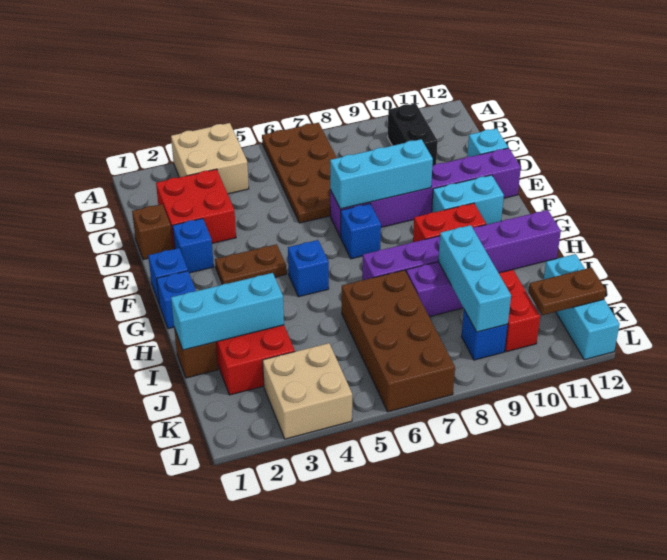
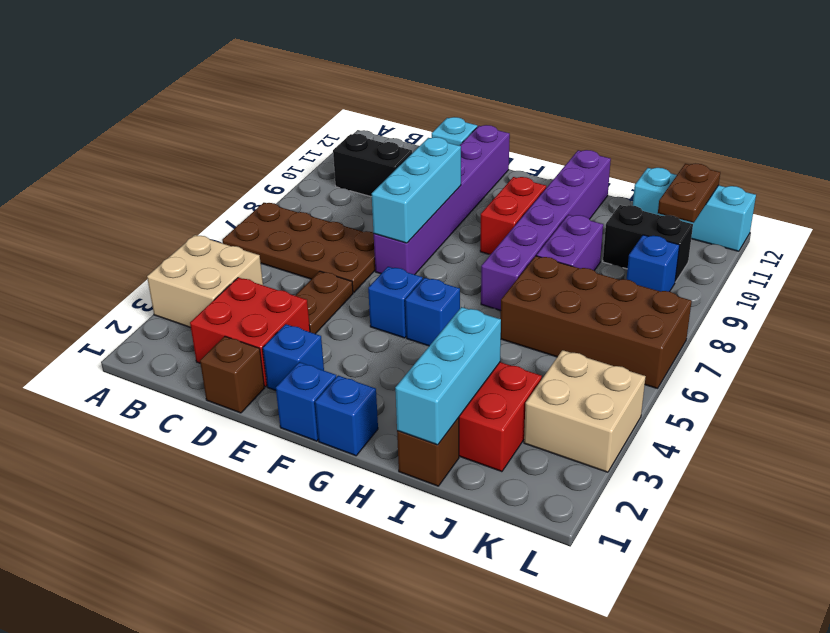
brown 1x2 plate [215,244,287,284] -> brown 1x2 plate moved to [295,271,353,334]
blue 1x1 brick [341,204,381,259] -> blue 1x1 brick moved to [368,267,423,338]
cyan 1x2 brick [432,175,504,225] -> none
cyan 1x3 brick [438,225,511,332] -> none
red 1x2 brick [499,270,540,352] -> black 1x2 brick [603,205,693,282]

